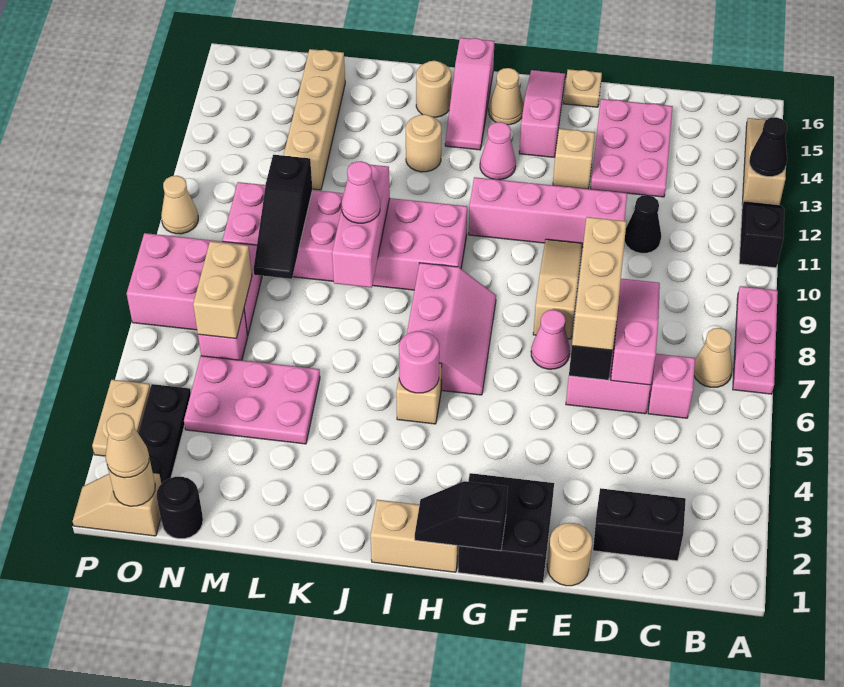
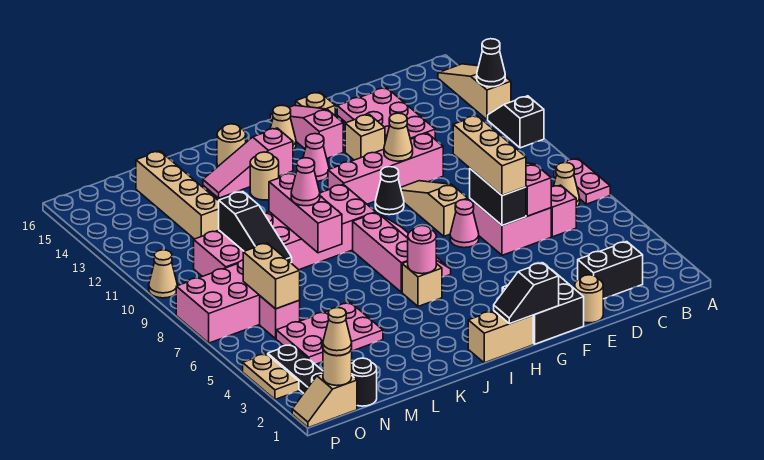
pink 1x3 plate [733,286,778,394] -> pink 1x2 plate [554,158,610,204]
black 1x1 cone [625,195,661,253] -> black 1x1 cone moved to [375,167,404,215]
none -> tan 1x1 cone [384,113,413,161]
pink 1x3 slope [445,38,495,150] -> pink 1x3 slope turned to [203,128,293,198]

